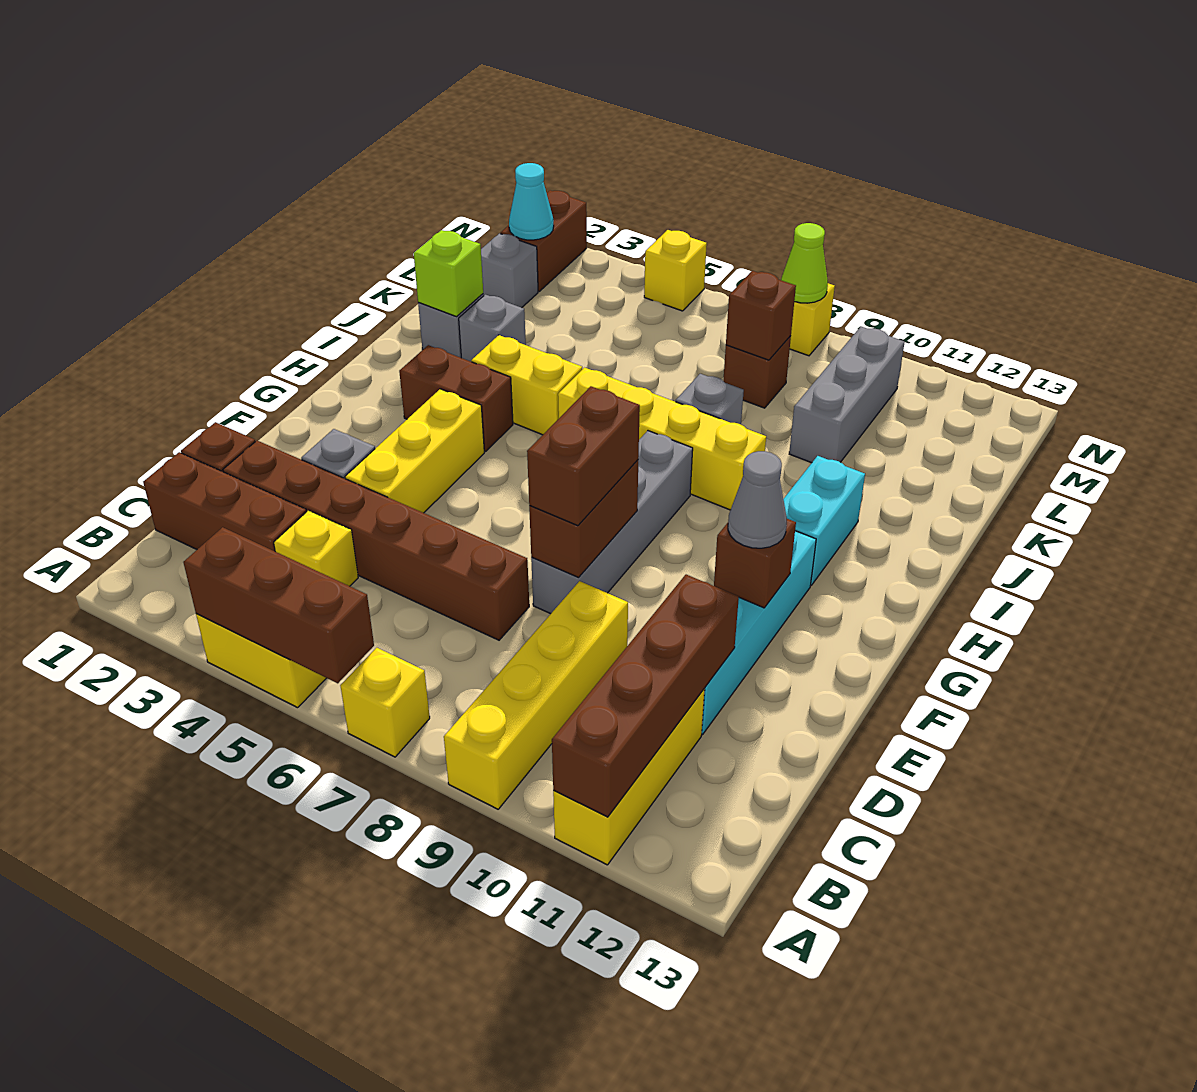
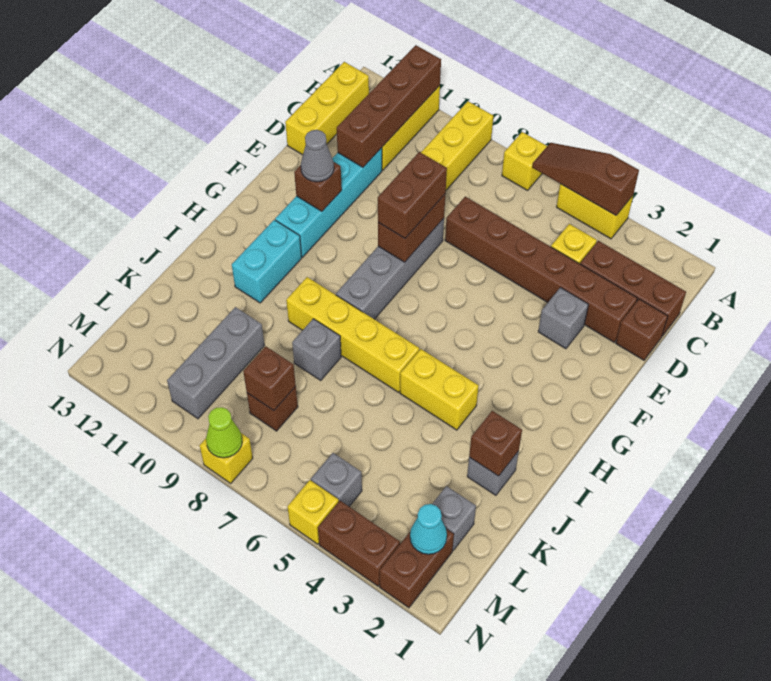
brown 1x3 brick [183,527,374,683] -> brown 1x3 slope [532,143,639,215]
yellow 1x3 brick [345,389,484,513] -> yellow 1x3 brick moved to [285,62,369,155]
brown 1x2 brick [399,345,513,451] -> brown 1x2 brick moved to [318,501,400,586]
lime 1x1 brick [414,230,483,317] -> brown 1x1 brick [469,411,522,476]
grey 1x1 brick [459,295,526,362] -> grey 1x1 brick moved to [311,453,362,506]

